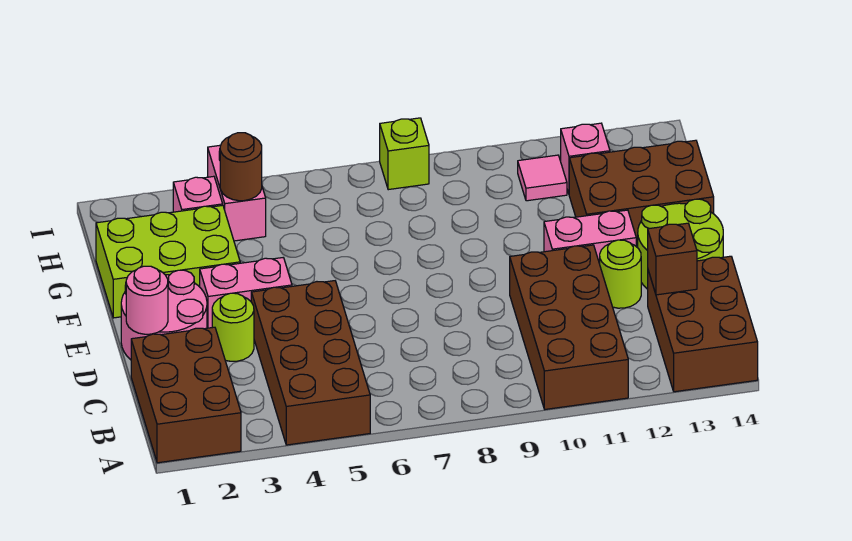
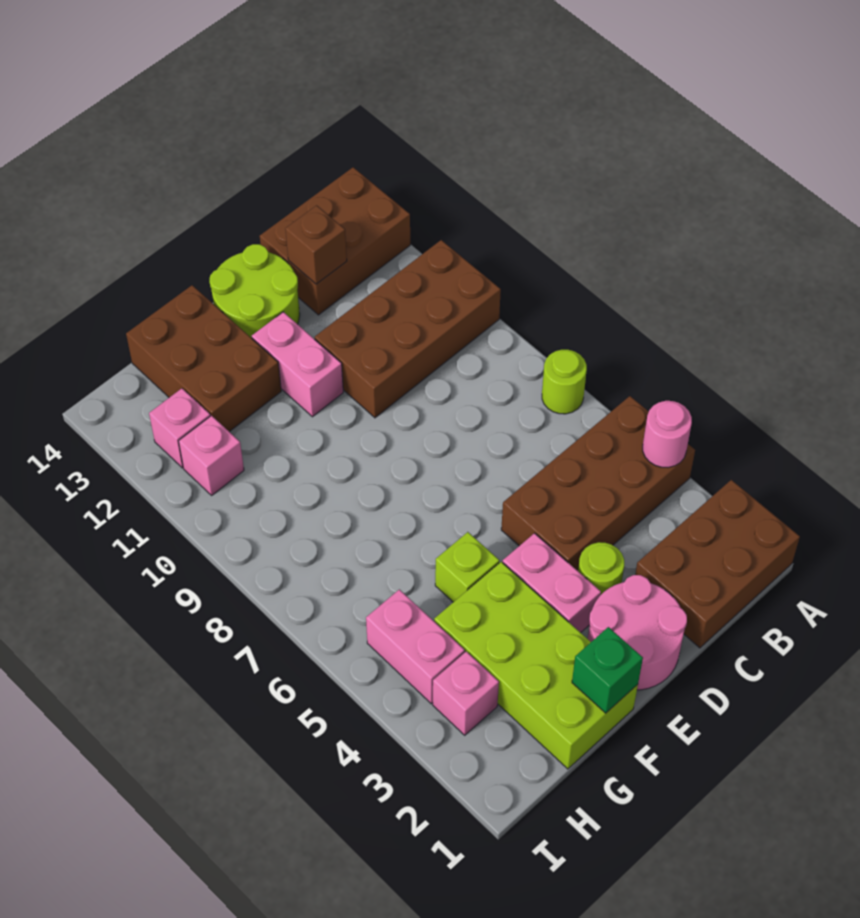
pink 1x1 round brick [126,266,168,334] -> pink 1x1 round brick moved to [643,401,692,468]
lime 1x1 round brick [600,240,641,308] -> lime 1x1 round brick moved to [542,350,587,414]
lime 2x3 brick [96,205,240,318] -> lime 2x4 brick [434,562,638,769]
none -> green 1x1 brick [572,627,643,713]
pink 1x2 brick [208,145,266,241] -> pink 1x2 brick turned to [366,589,465,704]
brown 1x1 round brick [220,133,262,201] -> none
pink 1x1 tile [518,155,567,201] -> pink 1x1 brick [179,416,244,495]
lime 1x1 brick [380,118,429,190] -> lime 1x1 brick moved to [435,532,499,602]

